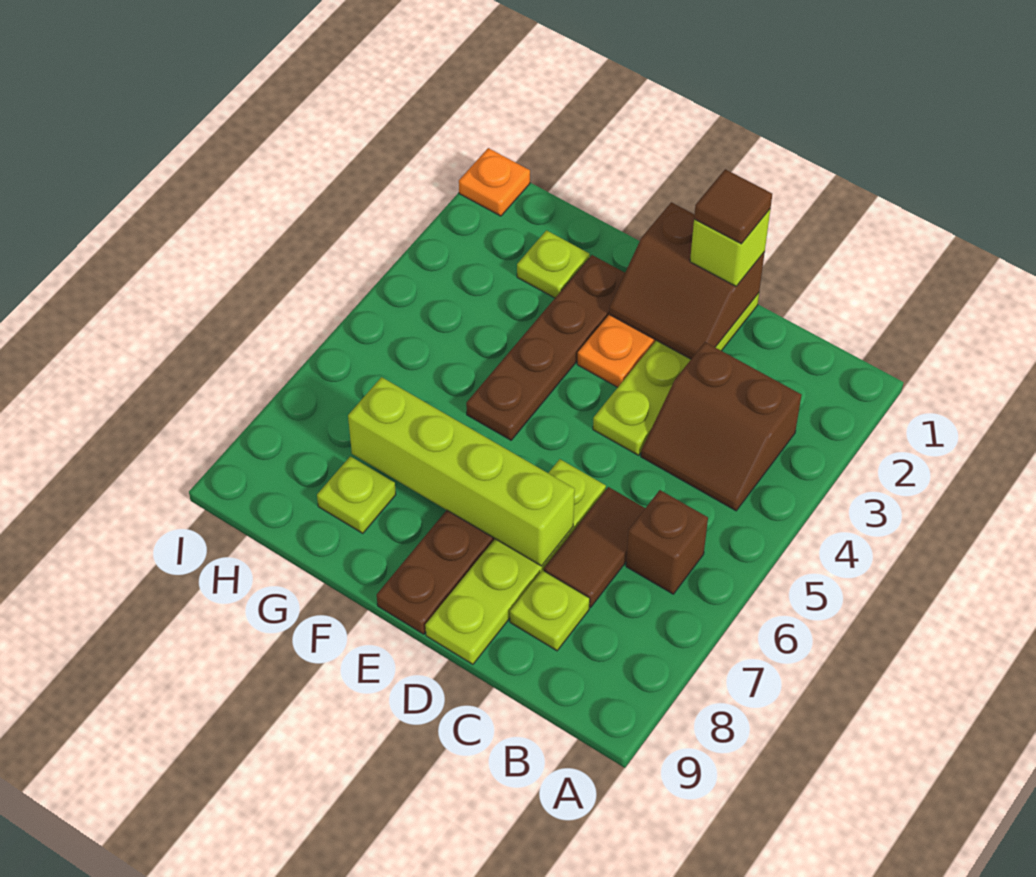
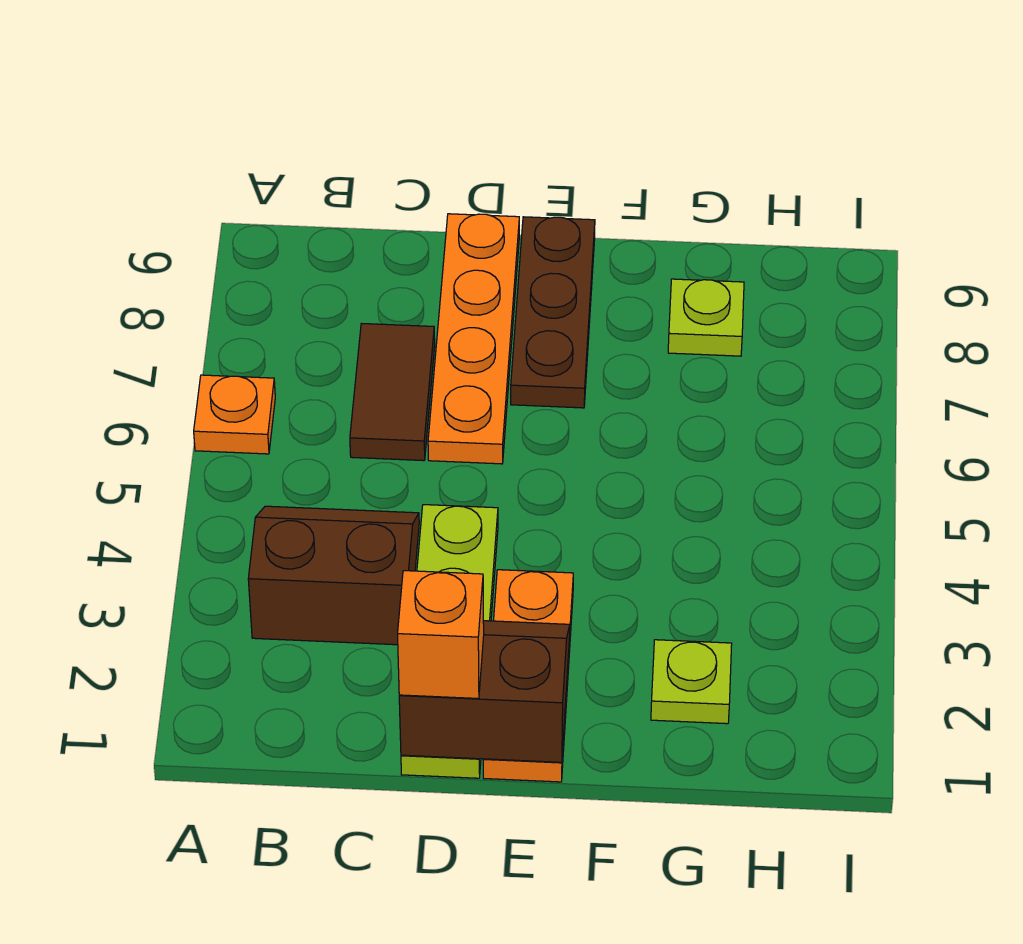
brown 1x1 brick [626,490,708,594] -> none
lime 1x1 plate [510,570,590,651] -> none
lime 1x1 brick [690,209,770,286] -> orange 1x1 brick [398,571,484,699]
brown 1x1 tile [694,169,772,244] -> none
lime 1x4 plate [425,459,606,664] -> orange 1x4 plate [428,214,519,464]
lime 1x4 brick [348,377,575,566] -> none
brown 1x4 plate [466,255,625,440] -> none
orange 1x1 plate [459,148,530,216] -> orange 1x1 plate moved to [194,375,275,454]

